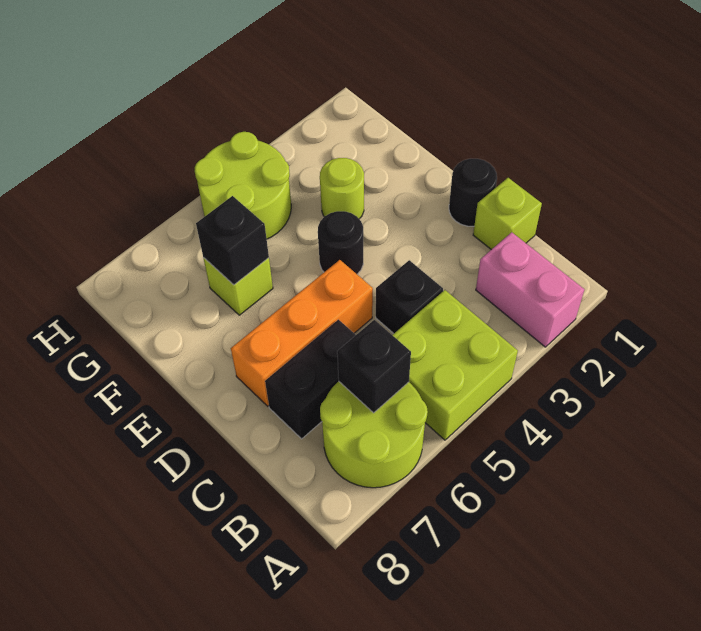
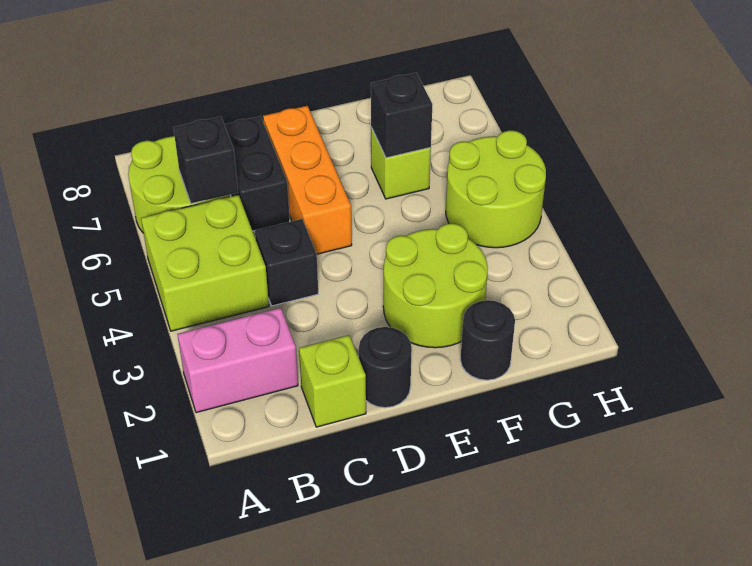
black 1x1 round brick [318,211,363,274] -> black 1x1 round brick moved to [460,300,515,380]
lime 1x1 round brick [320,158,364,219] -> lime 2x2 round brick [383,224,488,348]

